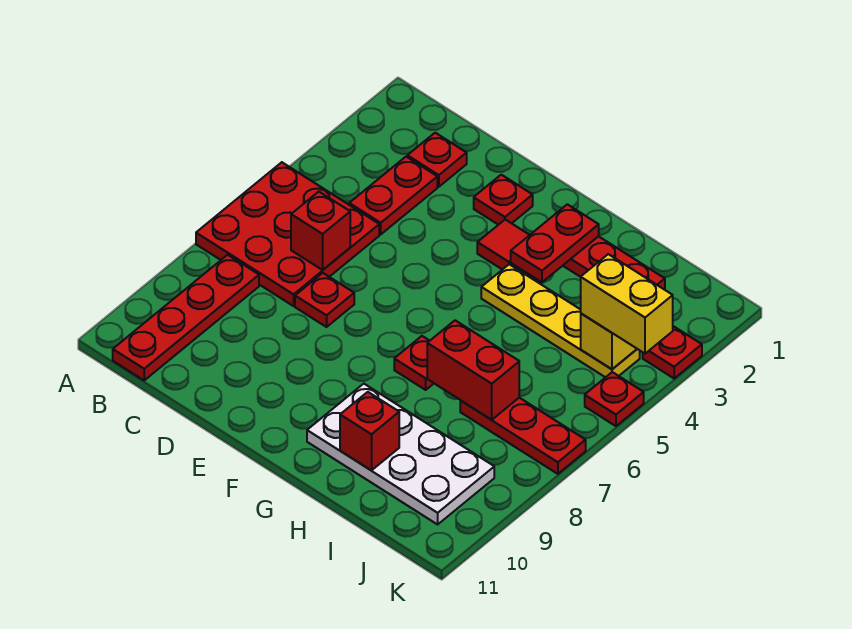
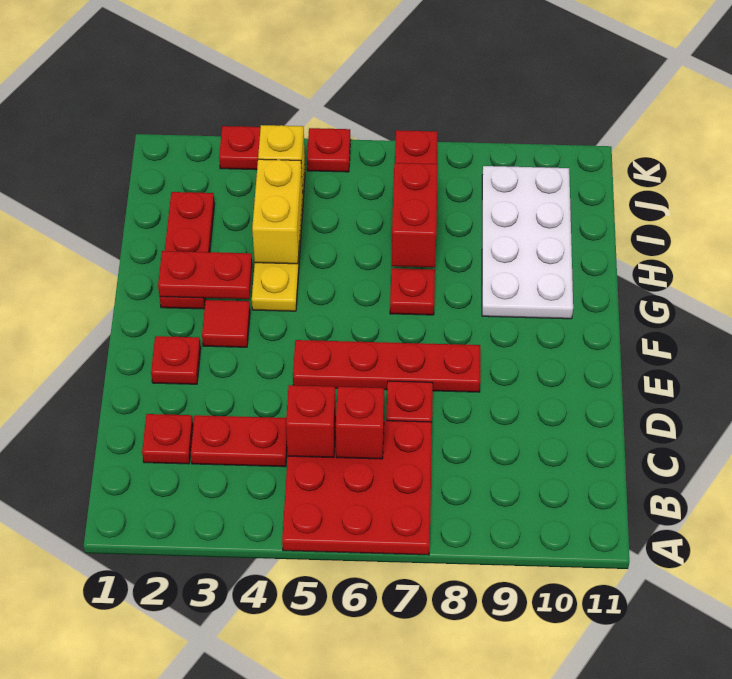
red 1x4 plate [113,255,259,380] -> red 1x4 plate moved to [293,340,480,392]
red 1x1 brick [340,392,399,470] -> red 1x1 brick moved to [286,385,336,458]
yellow 1x2 brick [581,254,673,354] -> yellow 1x2 brick moved to [252,159,303,264]

